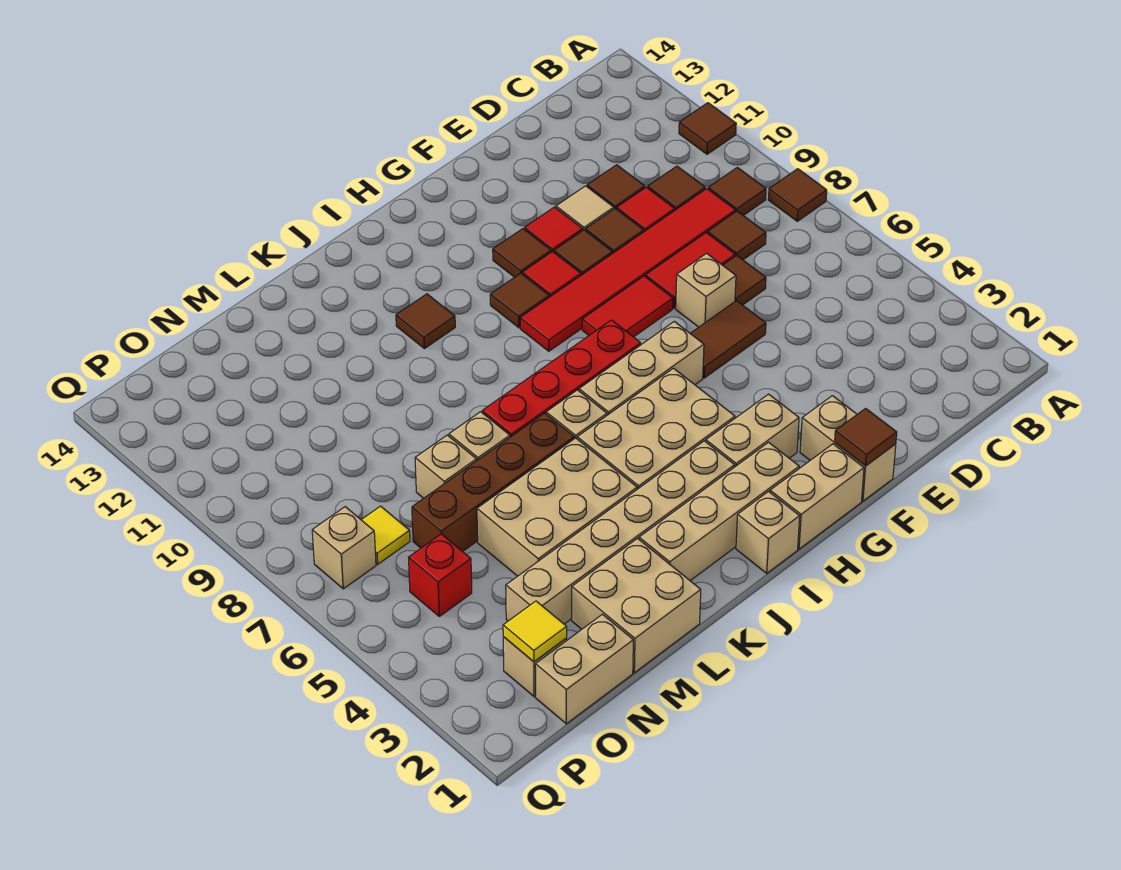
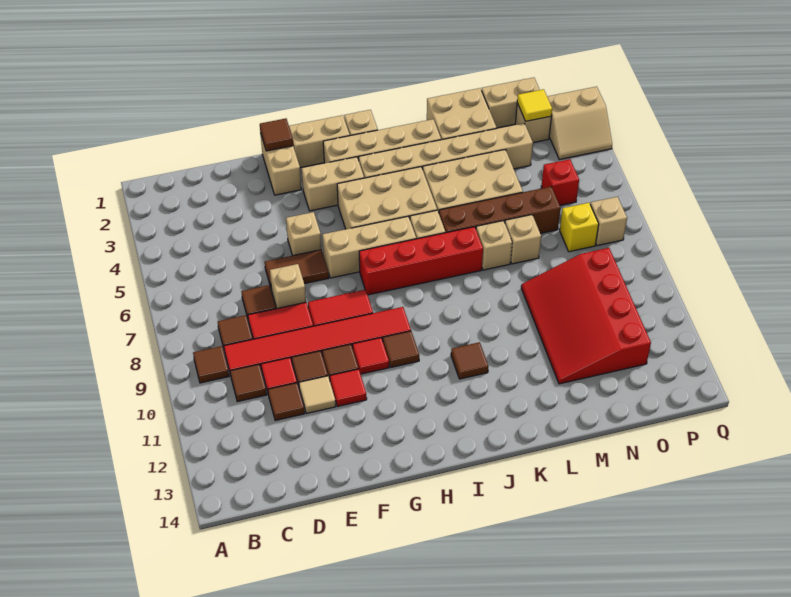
brown 1x1 tile [768,169,827,221] -> none
brown 1x1 tile [679,103,736,154] -> none
none -> tan 1x1 brick [286,212,321,256]
brown 1x1 tile [493,229,551,277] -> none
none -> red 3x4 slope [521,248,651,384]
yellow 1x1 tile [361,506,410,564] -> yellow 1x1 brick [560,203,599,252]
none -> tan 2x2 slope [547,87,612,160]

